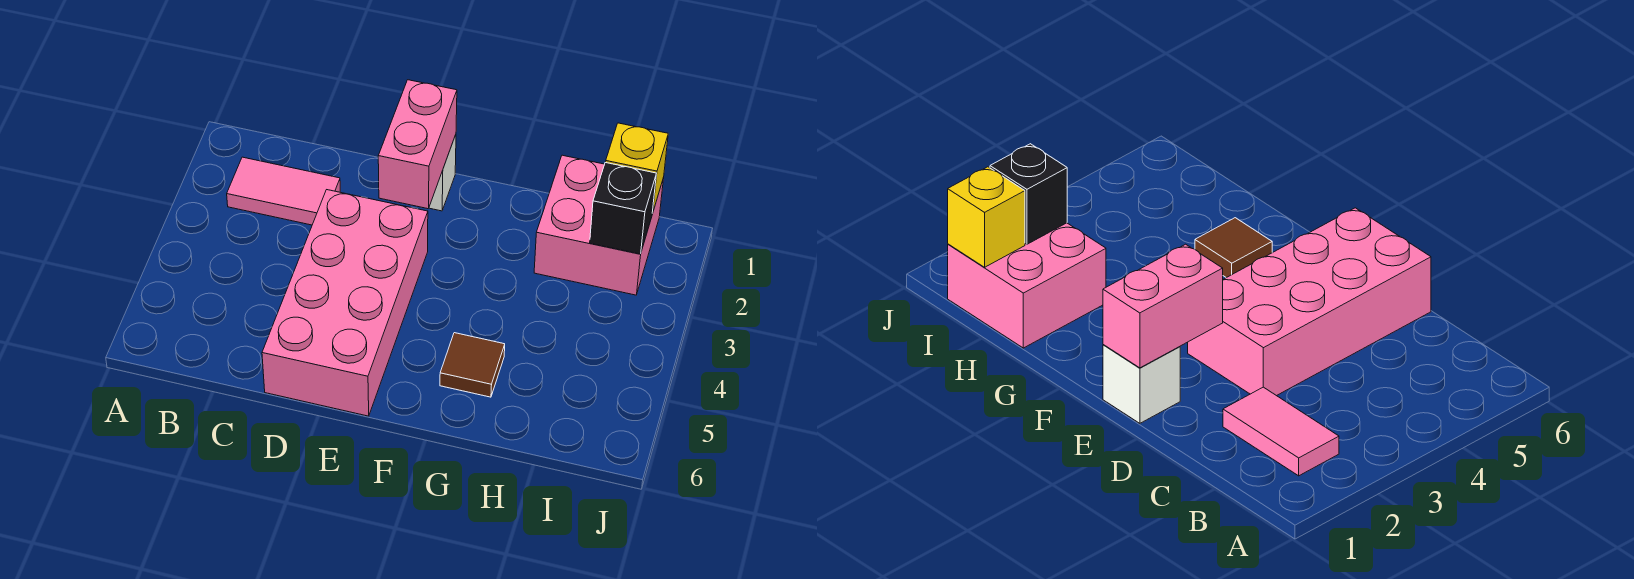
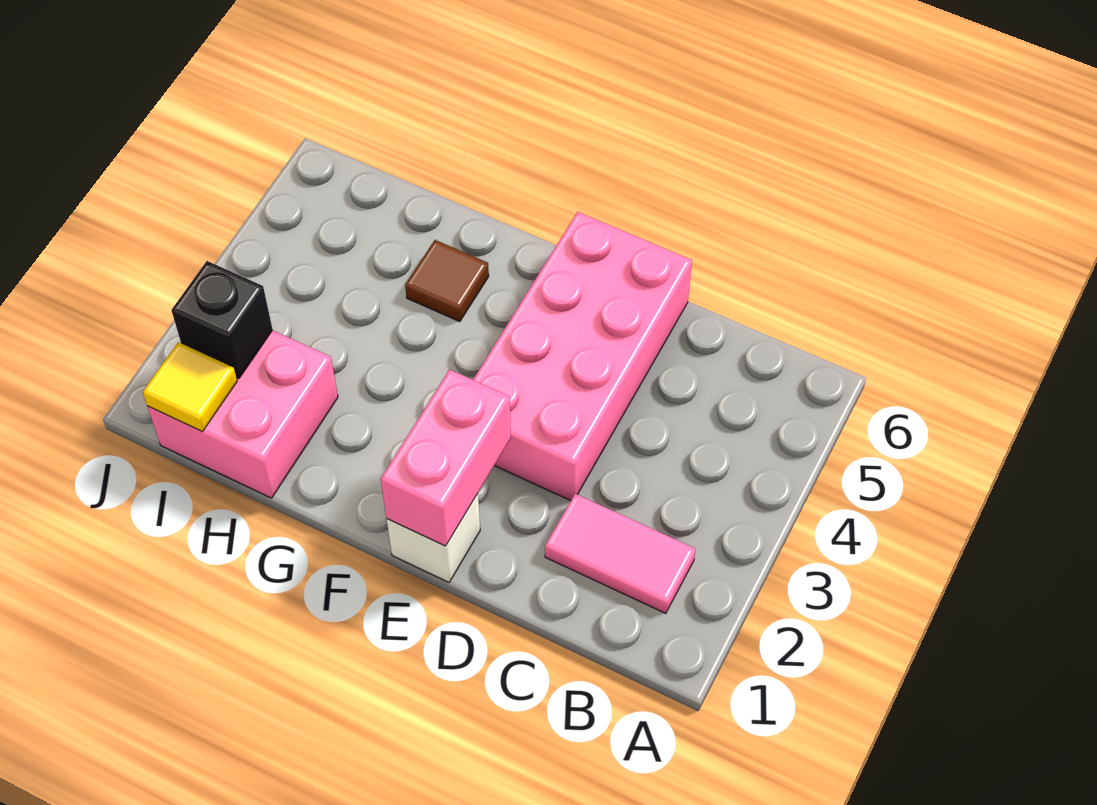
yellow 1x1 brick [606,123,668,213] -> yellow 1x1 tile [143,342,237,432]

